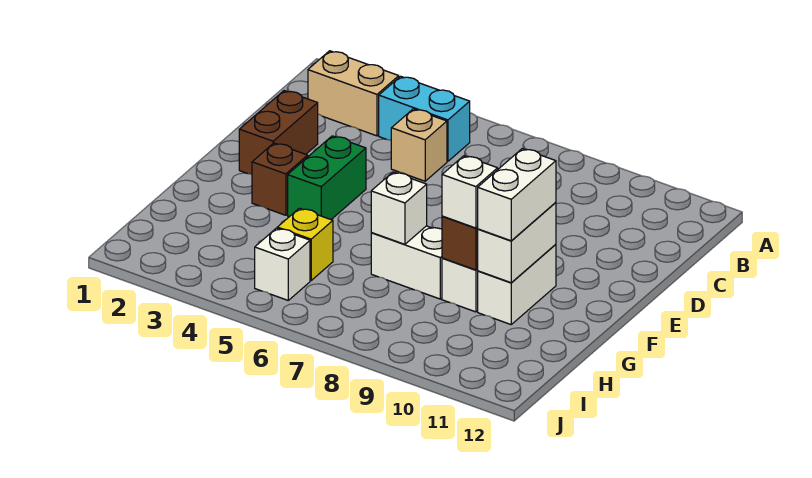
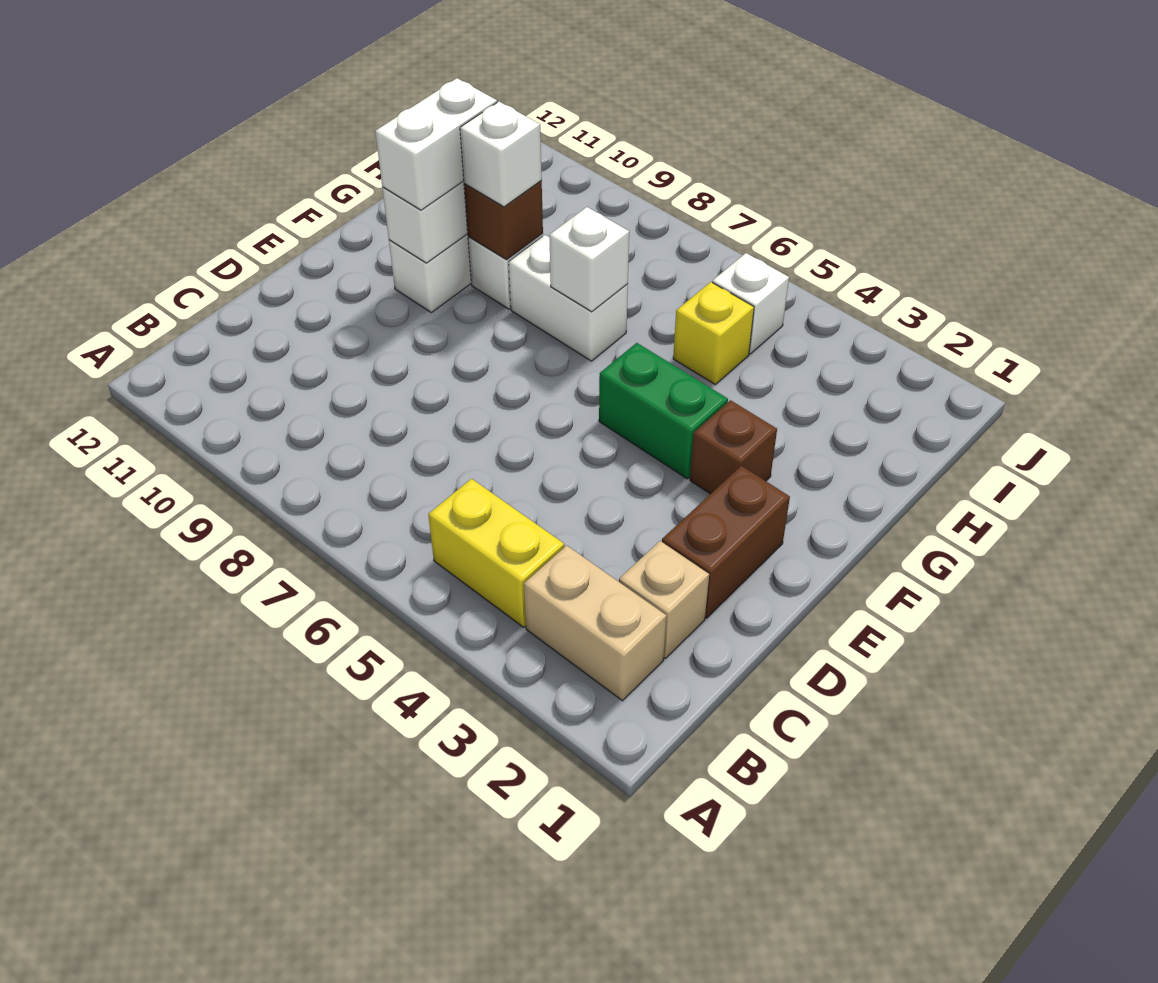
cyan 1x2 brick [379,76,470,161] -> yellow 1x2 brick [428,479,564,627]
tan 1x1 brick [391,109,447,181] -> tan 1x1 brick moved to [619,541,709,658]
green 1x2 brick [288,136,366,219] -> green 1x2 brick turned to [599,343,728,479]

